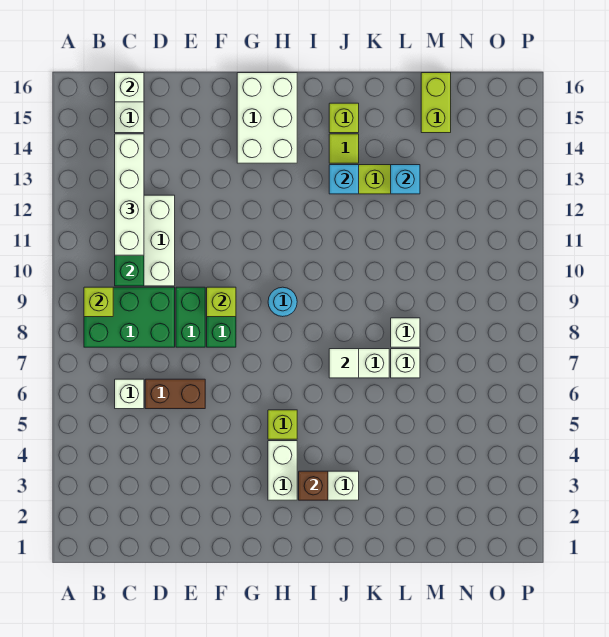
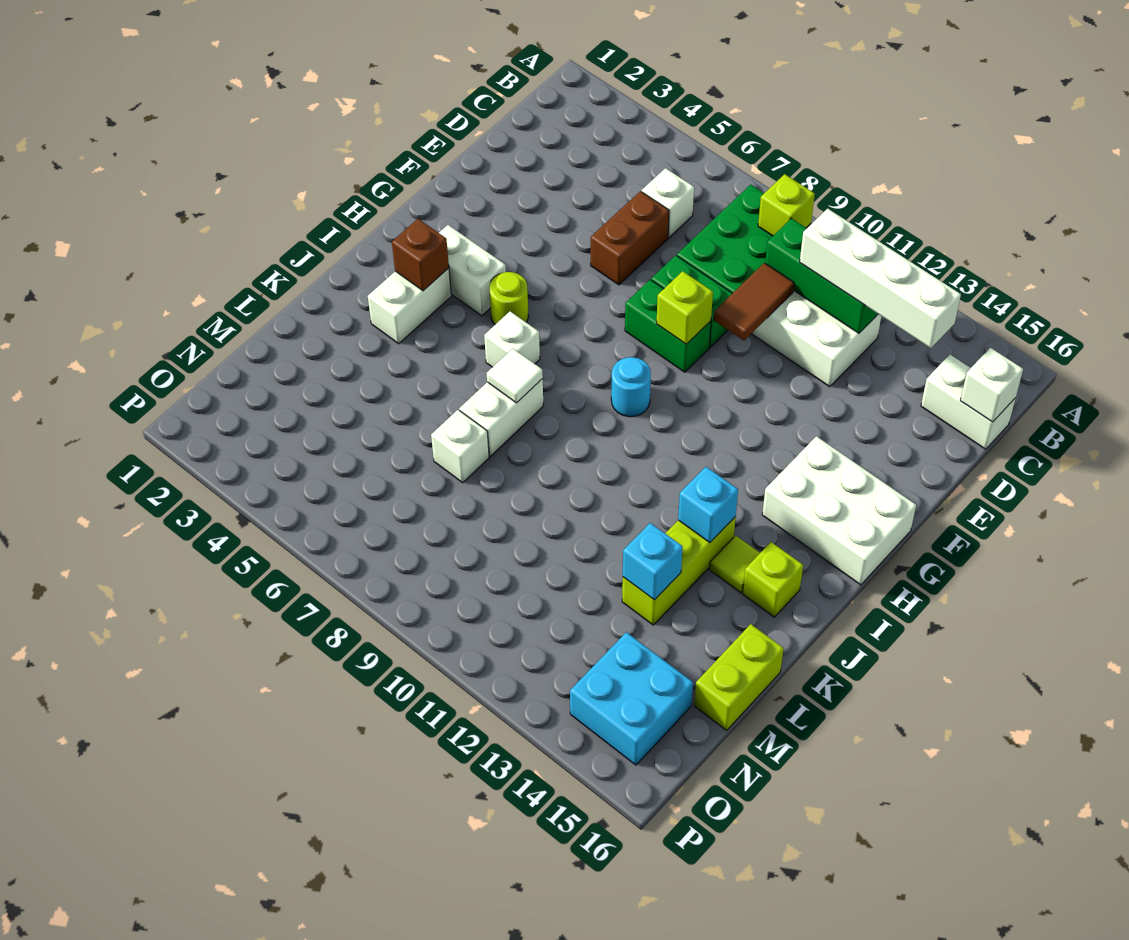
none -> brown 1x2 tile [714,263,794,340]
lime 1x1 brick [268,410,297,439] -> lime 1x1 round brick [489,272,529,324]
white 1x1 brick [391,318,420,347] -> white 1x1 brick moved to [484,311,540,367]
lime 1x2 brick [421,73,451,133] -> lime 1x2 brick turned to [694,624,784,730]
none -> cyan 2x2 brick [570,632,693,765]

